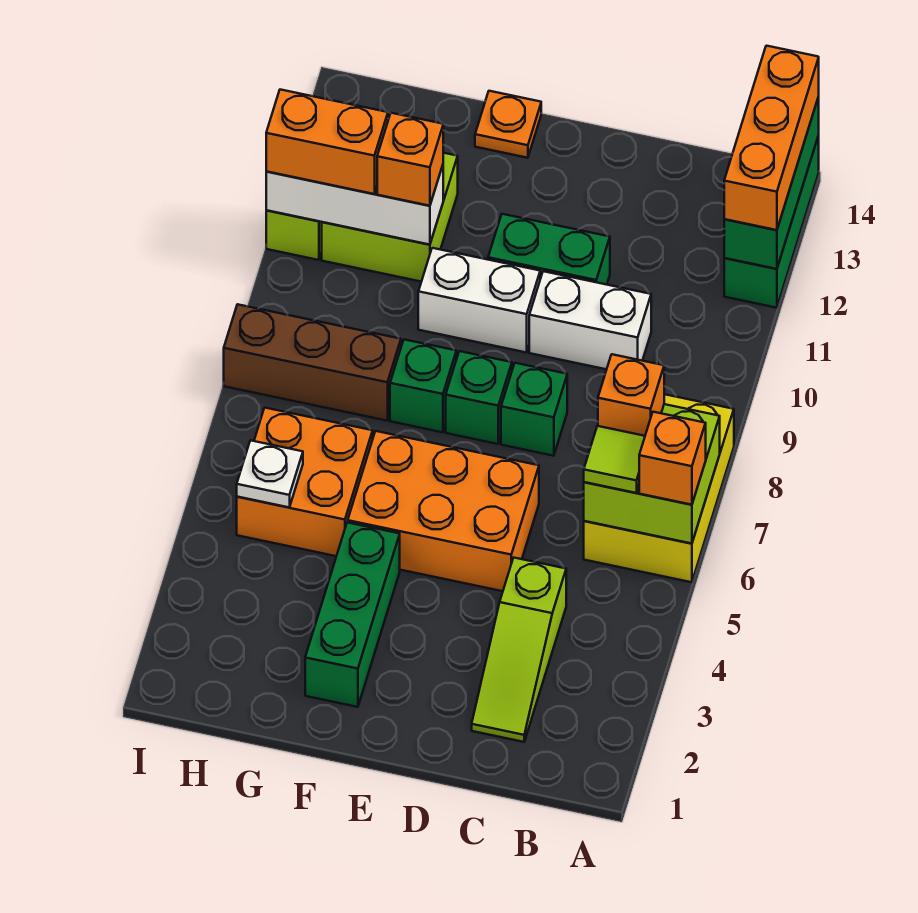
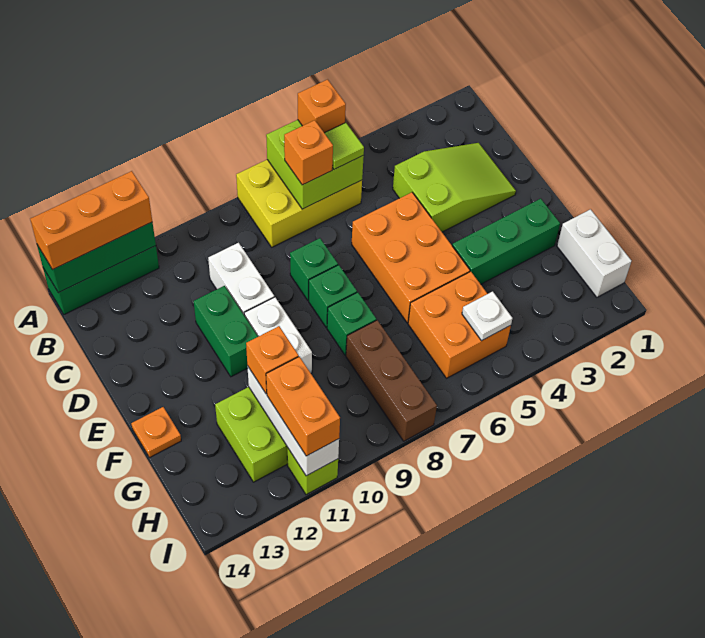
lime 1x3 slope [472,558,566,742] -> lime 2x3 slope [393,143,516,232]
none -> white 1x2 brick [557,209,632,297]

